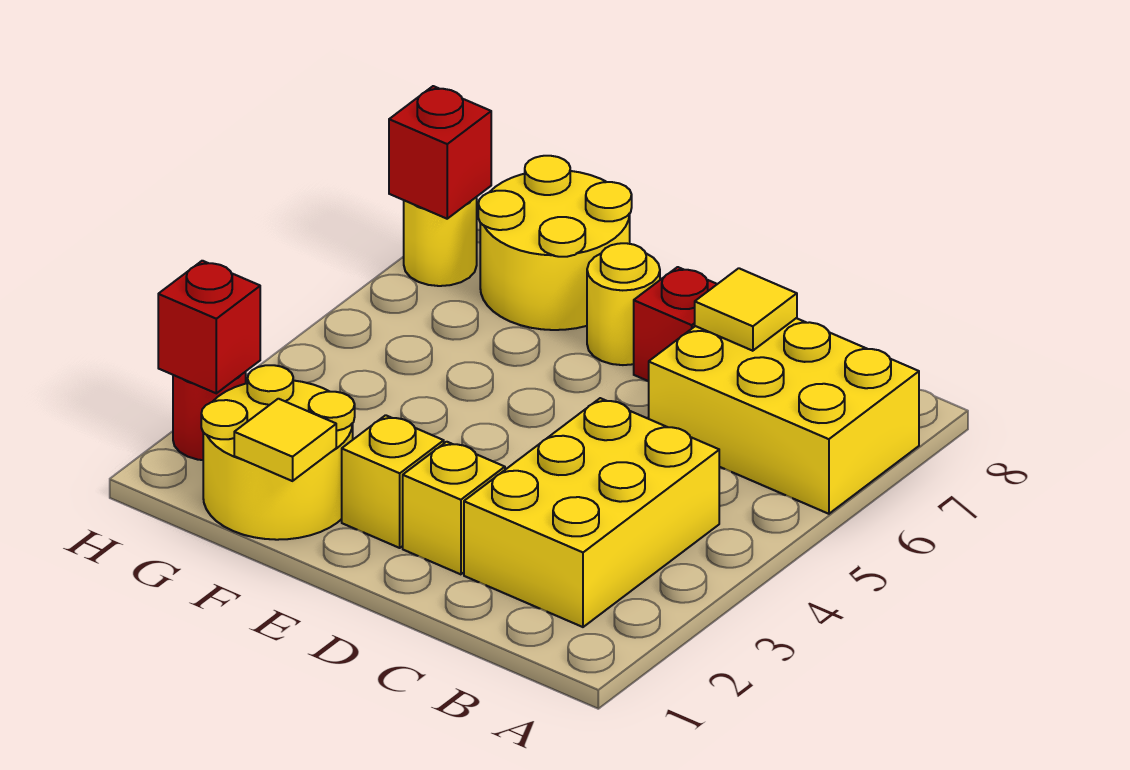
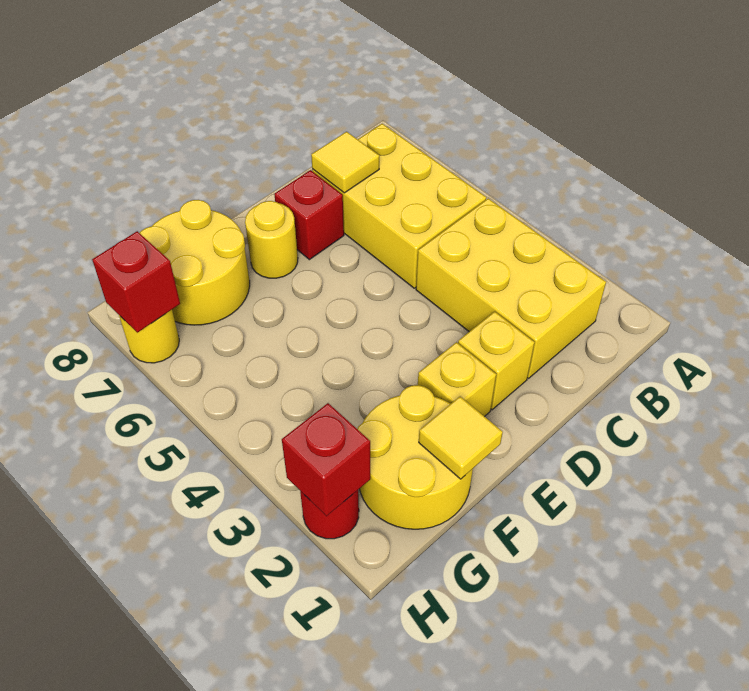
yellow 2x3 brick [649,318,919,514] -> yellow 2x3 brick turned to [312,124,486,288]

